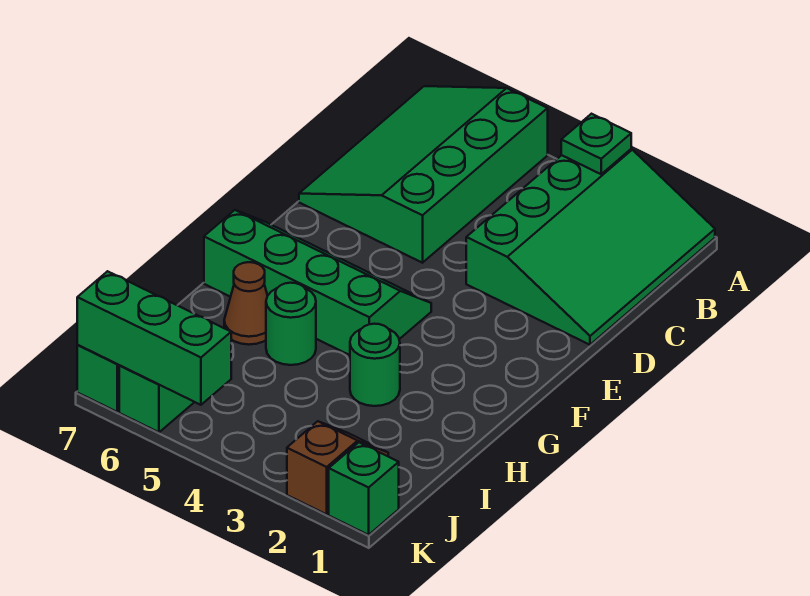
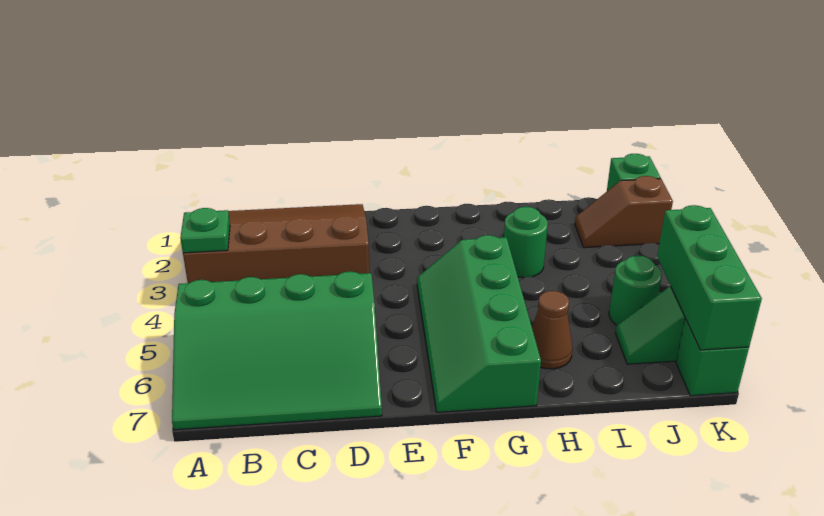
green 3x4 slope [466,149,715,345] -> brown 3x4 slope [183,204,369,283]
green 1x1 round brick [266,283,316,365] -> green 1x1 round brick moved to [609,255,662,325]

